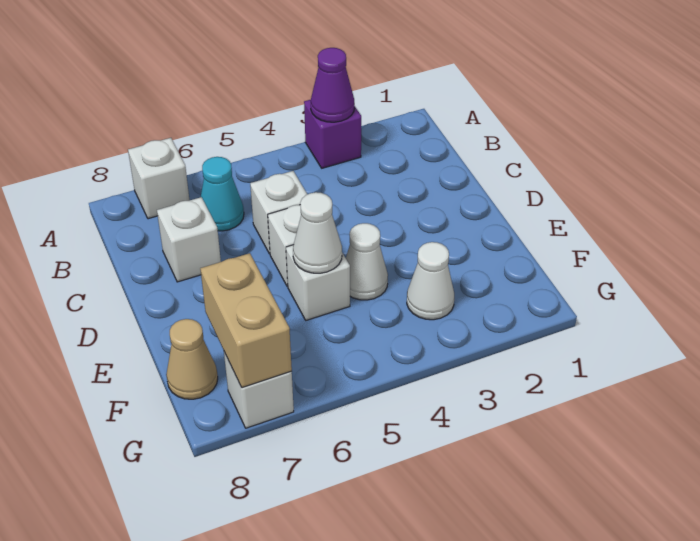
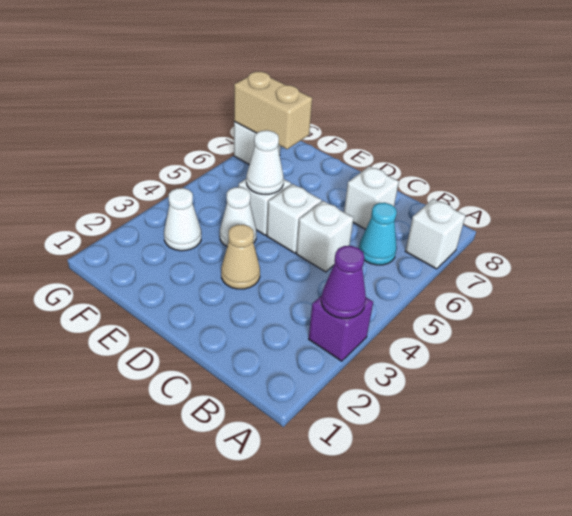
tan 1x1 cone [166,319,218,399] -> tan 1x1 cone moved to [221,224,260,289]

